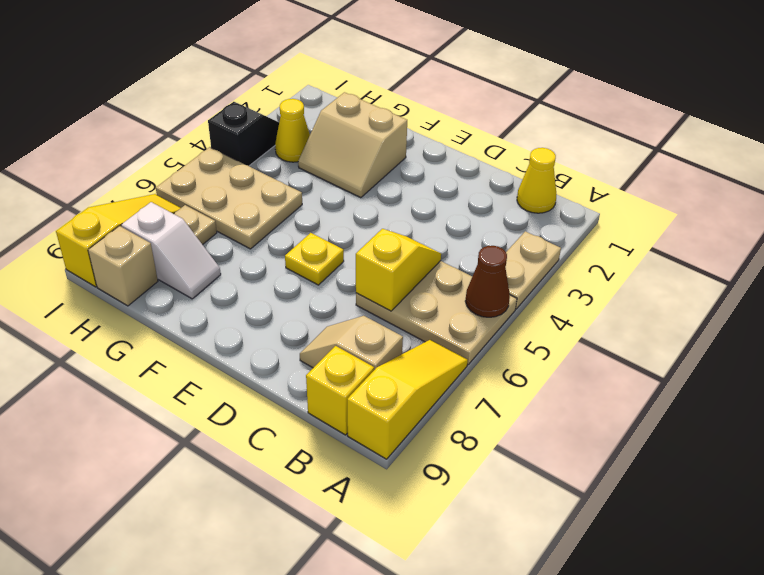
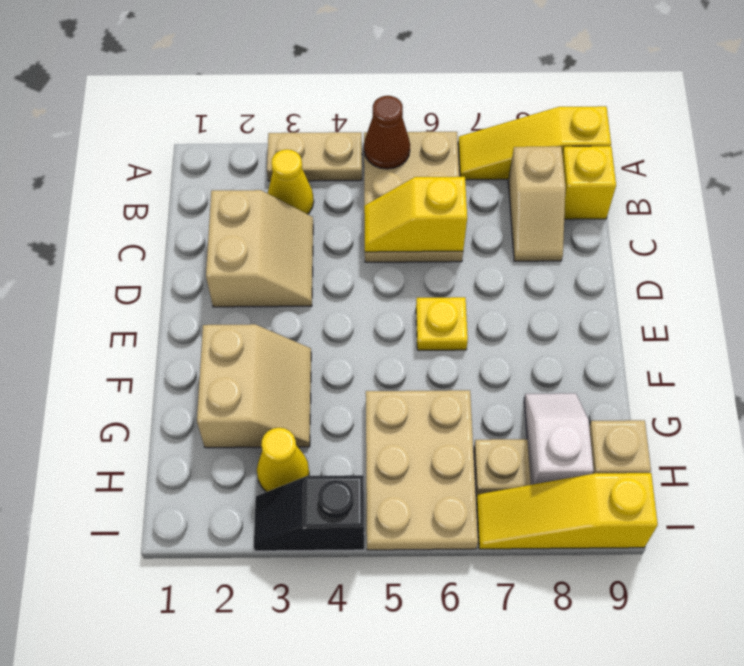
yellow 1x1 cone [517,148,557,213] -> yellow 1x1 cone moved to [268,149,314,214]
none -> tan 2x2 slope [206,190,313,307]

